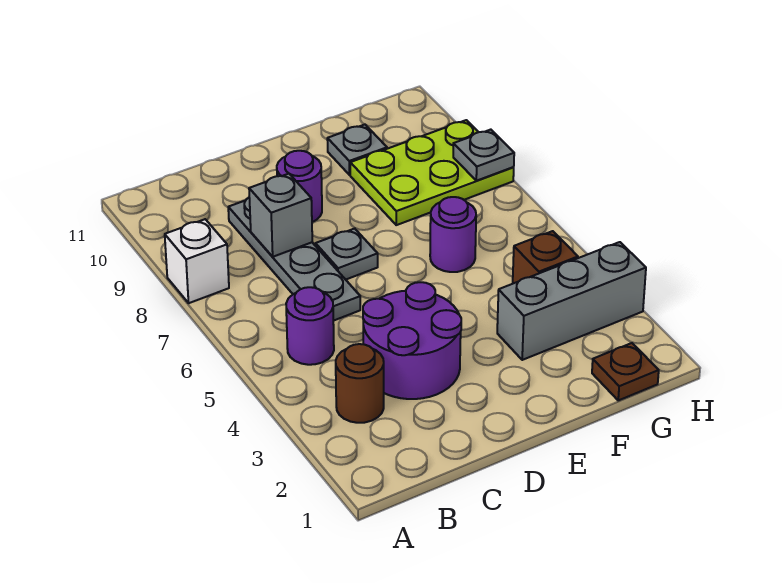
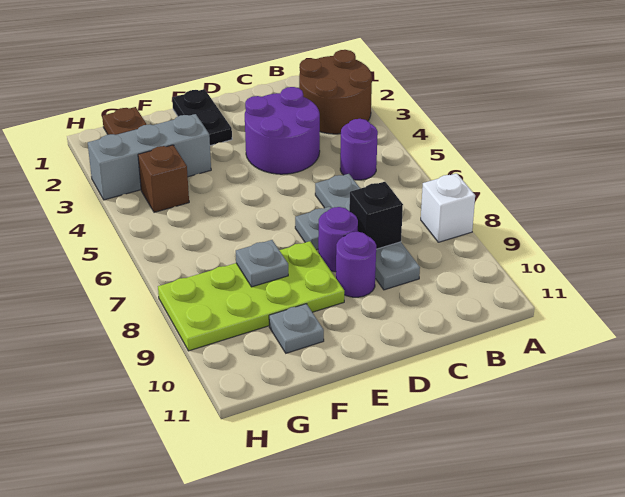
brown 1x1 round brick [336,344,384,423] -> brown 2x2 round brick [299,50,372,134]
grey 1x1 brick [249,174,312,257] -> black 1x1 brick [349,182,403,249]
none -> black 1x2 plate [172,89,232,146]
purple 1x1 round brick [430,197,476,272] -> purple 1x1 round brick moved to [318,207,358,272]
lime 2x3 plate [350,120,514,225] -> lime 2x4 plate [158,241,344,351]
grey 1x1 plate [453,130,514,181] -> grey 1x1 plate moved to [236,240,288,287]

